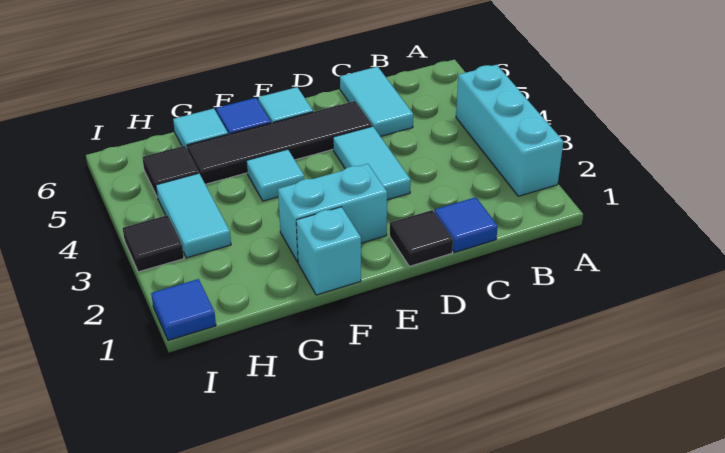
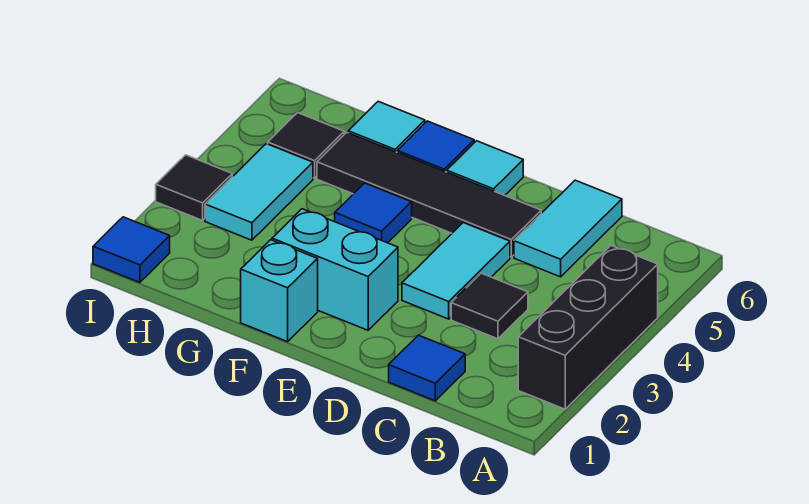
cyan 1x3 brick [456,65,563,196] -> black 1x3 brick [518,246,658,409]
black 1x1 tile [390,210,453,266] -> black 1x1 tile moved to [451,273,528,339]
cyan 1x1 tile [246,149,304,201] -> blue 1x1 tile [335,183,412,243]

